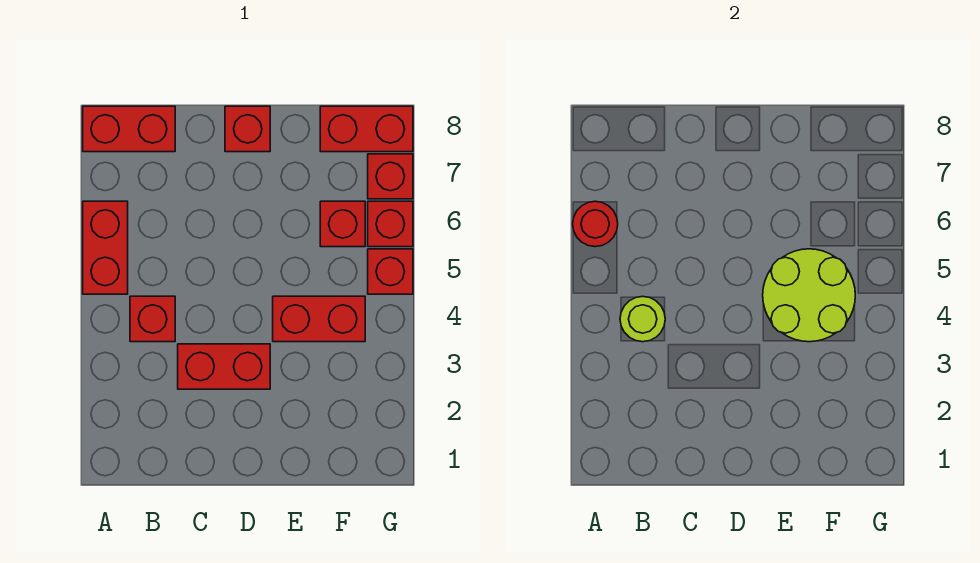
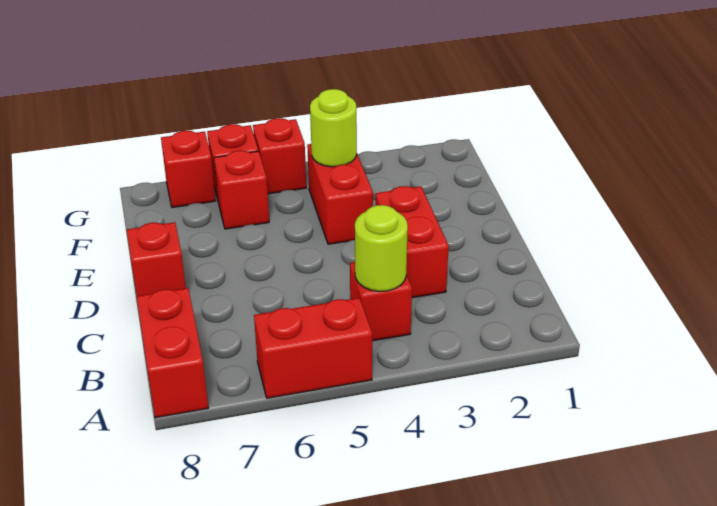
red 1x1 round brick [573,201,618,247] -> none
lime 2x2 round brick [763,249,855,342] -> lime 1x1 round brick [310,89,357,167]
red 1x2 brick [320,106,413,152] -> none

